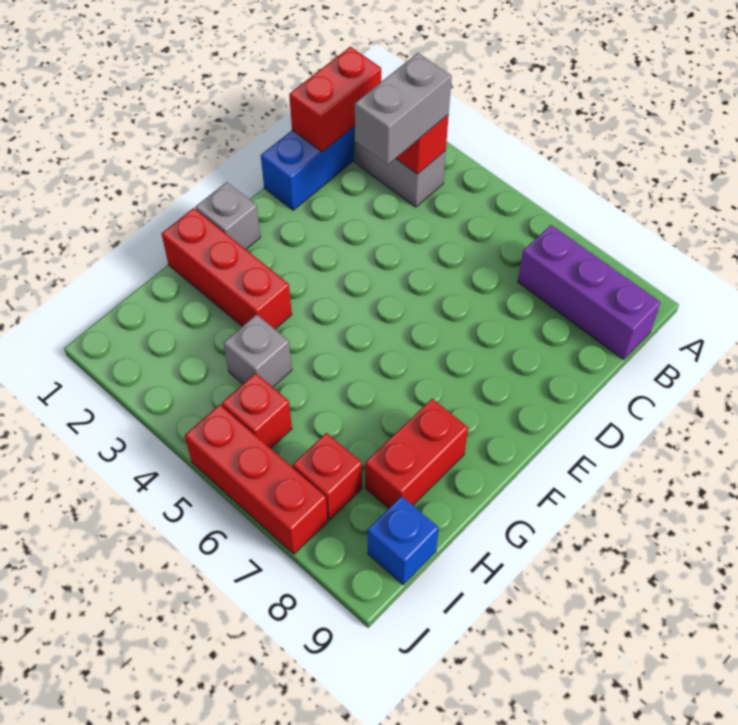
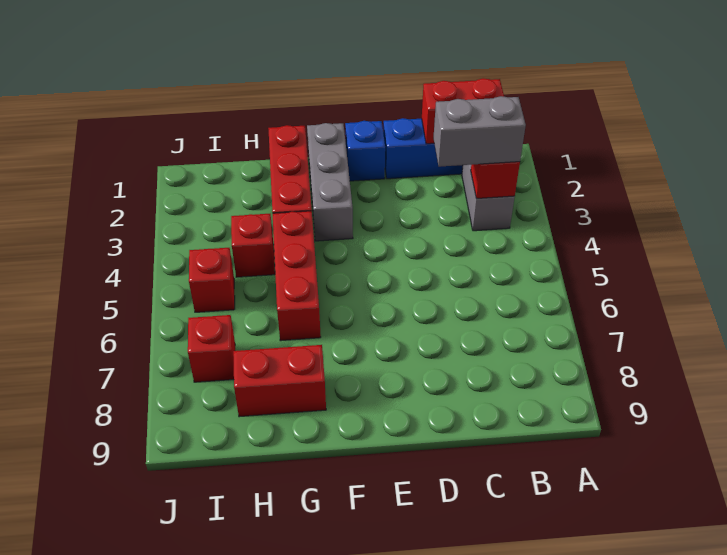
purple 1x3 brick [518,225,661,360] -> none
grey 1x1 brick [195,182,261,249] -> grey 1x3 brick [307,123,353,241]
grey 1x1 brick [224,314,292,387] -> red 1x1 brick [231,214,275,277]
blue 1x1 brick [368,496,439,585] -> blue 1x1 brick moved to [345,121,385,181]
red 1x3 brick [185,405,328,554] -> red 1x3 brick moved to [273,211,321,341]

